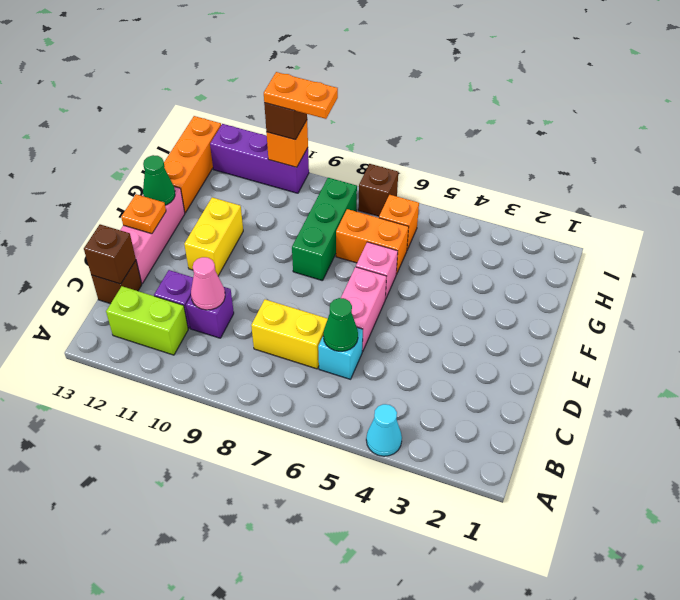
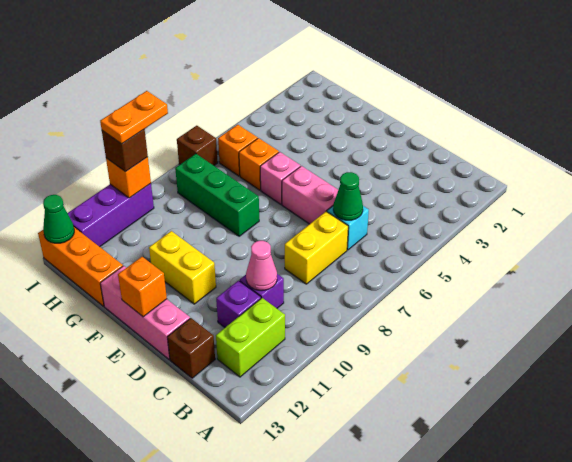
cyan 1x1 cone [366,404,402,456] -> none
brown 1x1 brick [84,224,136,284] -> none
orange 1x1 plate [121,194,166,234] -> orange 1x1 brick [118,257,167,317]
green 1x1 cone [143,155,175,205] -> green 1x1 cone moved to [43,195,74,243]
orange 1x2 brick [336,209,409,274] -> orange 1x1 brick [239,138,279,190]

